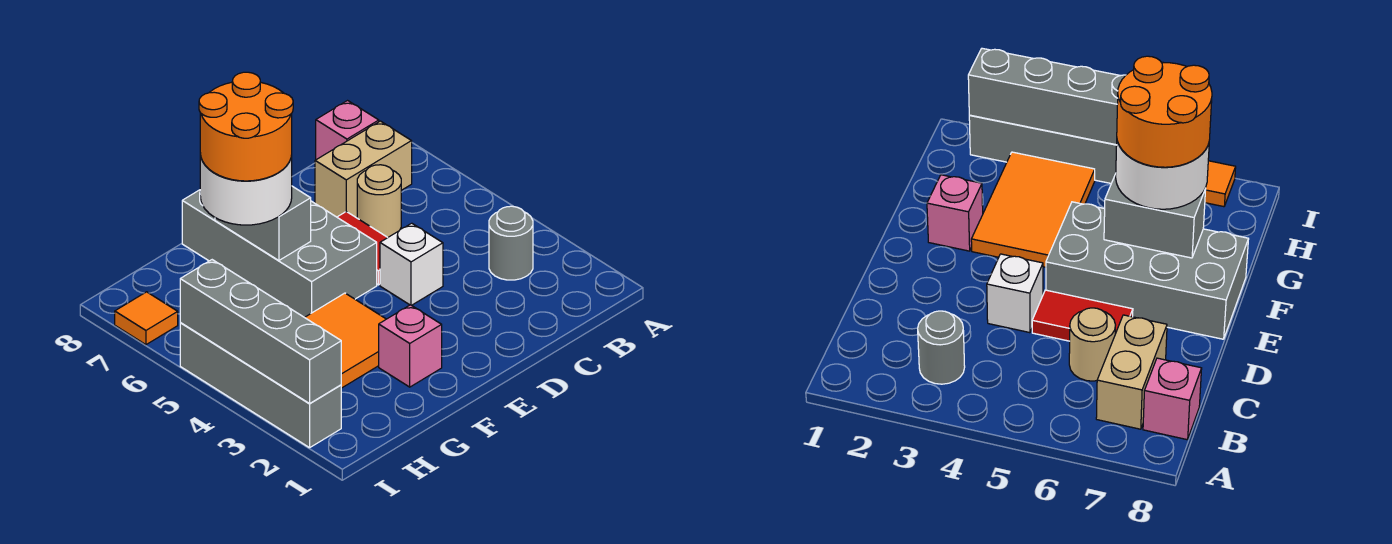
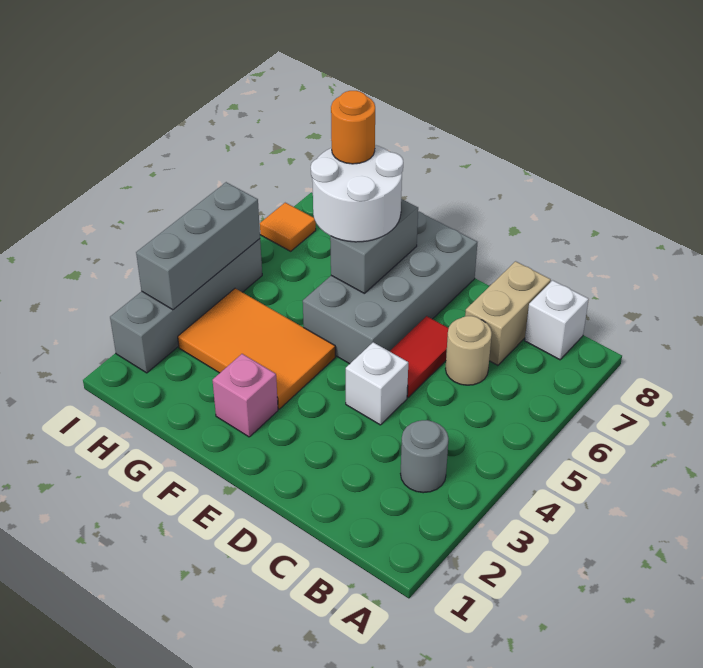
tan 1x2 brick [315,121,412,218] -> tan 1x2 brick turned to [465,261,551,365]
pink 1x1 brick [316,101,379,160] -> white 1x1 brick [525,280,589,360]
orange 2x2 round brick [199,72,293,181] -> orange 1x1 round brick [331,91,375,164]
grey 1x4 brick [180,260,341,403] -> grey 1x3 brick [136,182,260,310]

